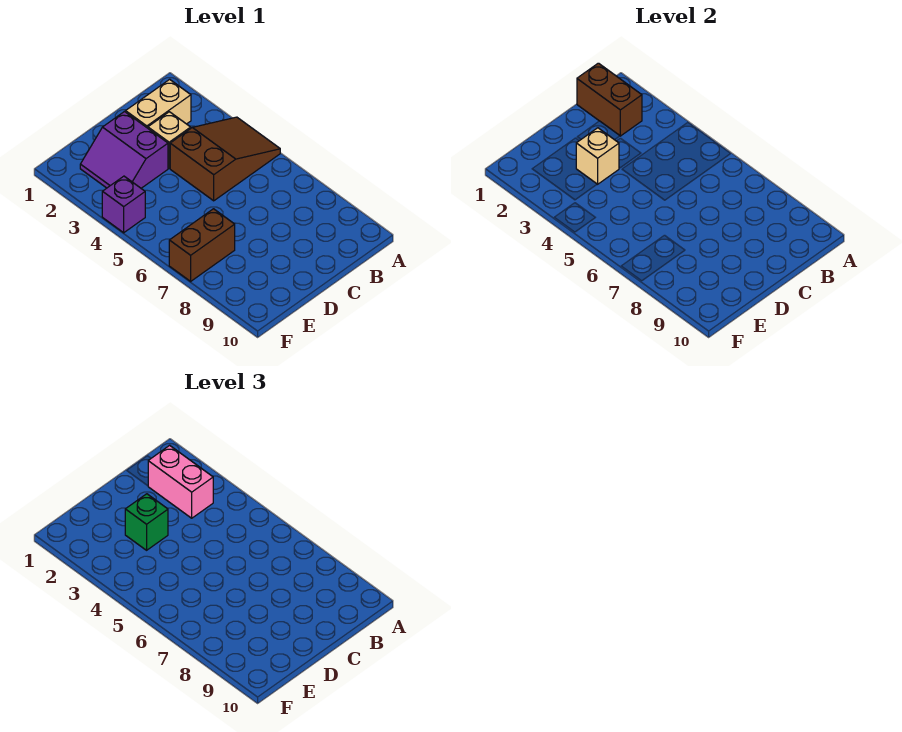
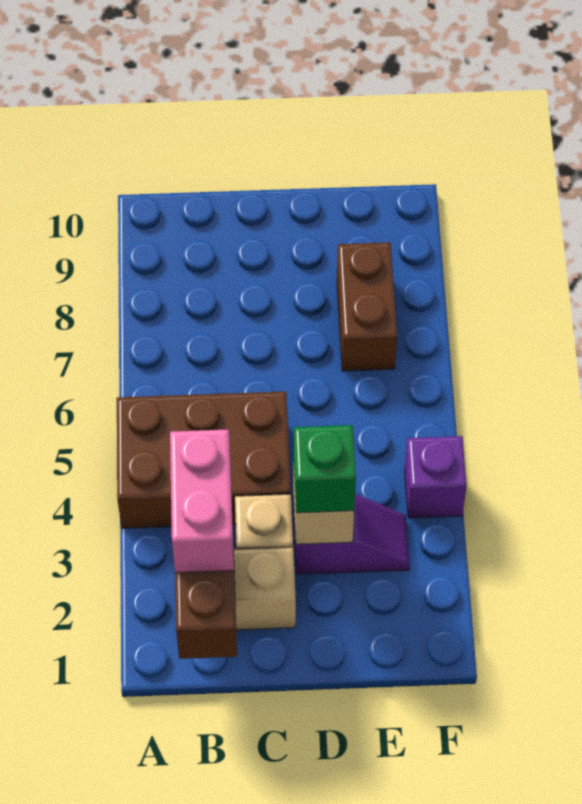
brown 2x3 slope [170,117,280,201] -> brown 2x3 brick [117,392,291,528]
purple 2x2 slope [80,112,168,188] -> purple 1x2 slope [294,494,409,574]
brown 1x2 brick [169,209,235,281] -> brown 1x2 brick turned to [337,243,397,371]

